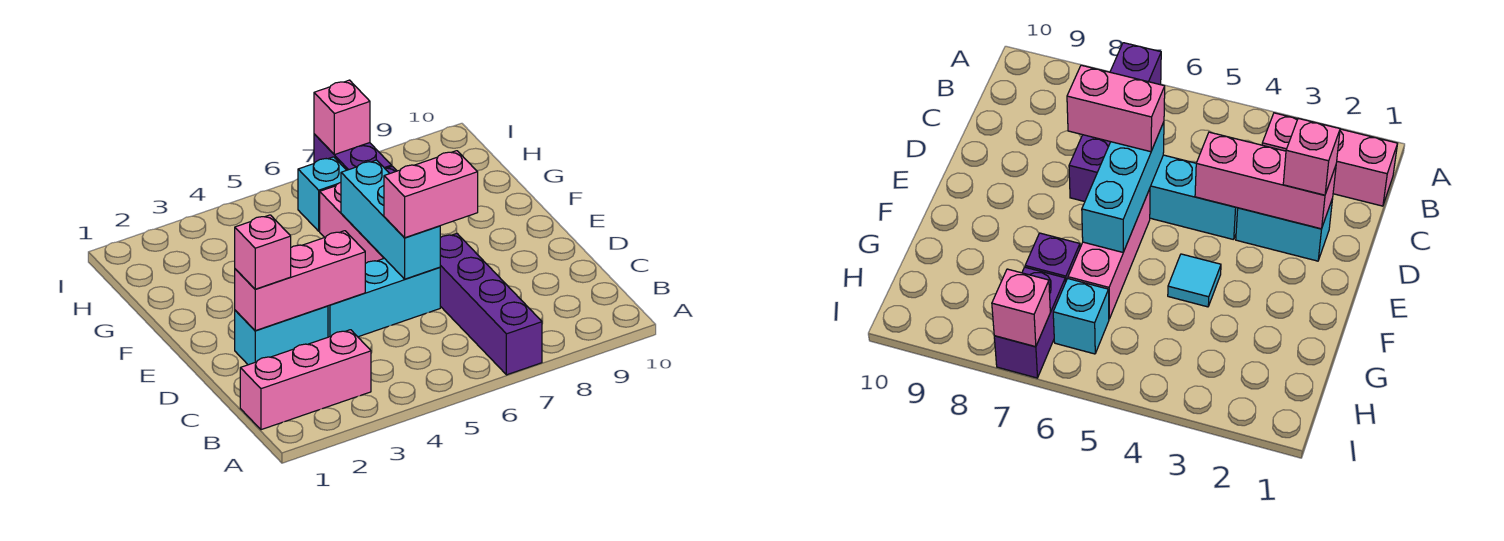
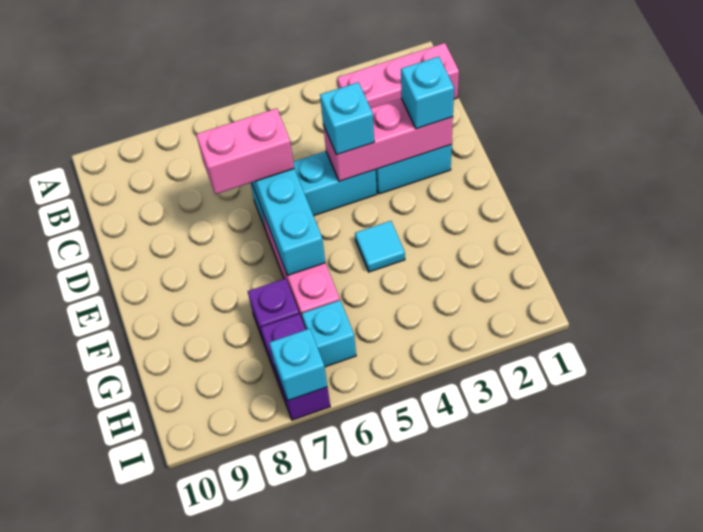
purple 1x4 brick [440,234,542,375] -> none
pink 1x1 brick [235,215,291,289] -> cyan 1x1 brick [401,57,454,129]
none -> cyan 1x1 brick [320,82,374,155]
pink 1x1 brick [314,80,370,155] -> cyan 1x1 brick [269,329,327,401]

